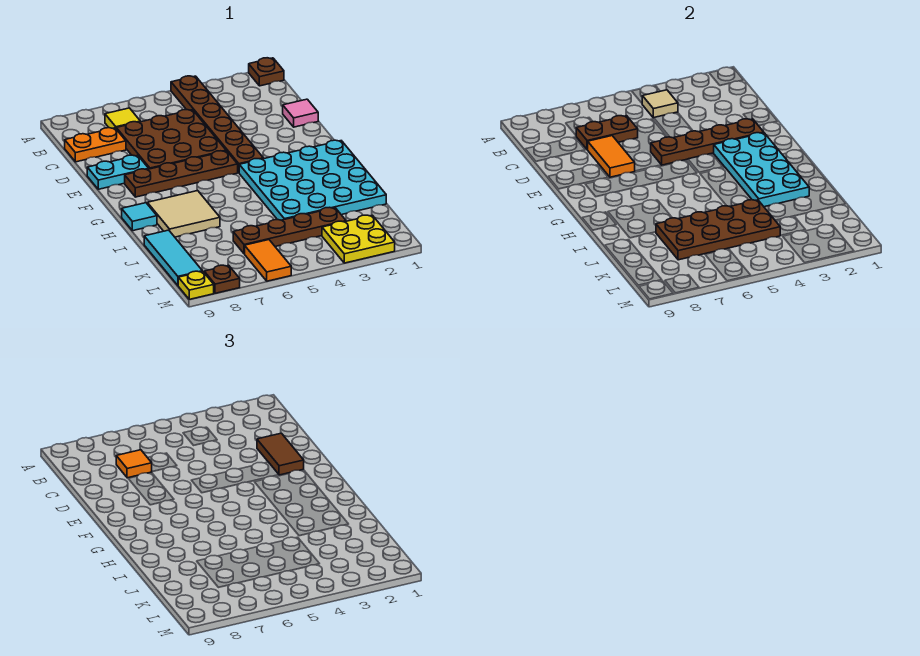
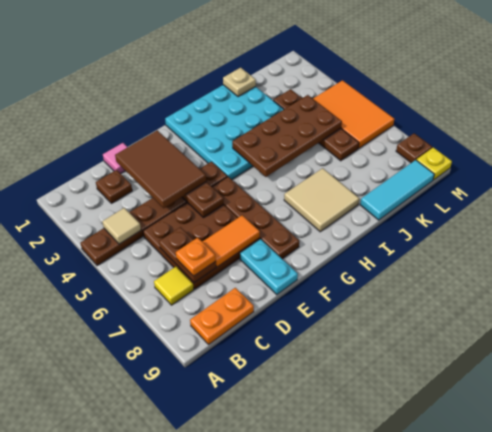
brown 1x1 plate [249,58,284,86] -> brown 1x1 plate moved to [96,170,132,203]
orange 1x1 tile [116,450,152,478] -> orange 1x1 plate [176,238,216,276]
orange 1x2 plate [65,128,126,162] -> orange 1x2 plate turned to [190,288,254,344]
brown 1x2 tile [257,433,304,475] -> brown 2x3 tile [115,130,206,208]
cyan 2x4 plate [714,133,809,207] -> none
cyan 1x1 tile [122,203,157,231] -> none
none -> tan 1x1 plate [223,68,256,97]
brown 2x4 plate [656,200,781,260] -> brown 2x4 plate turned to [232,95,342,177]
yellow 2x2 plate [322,215,395,263] -> none
orange 1x2 tile [245,240,291,281] -> orange 2x3 tile [313,80,394,148]

